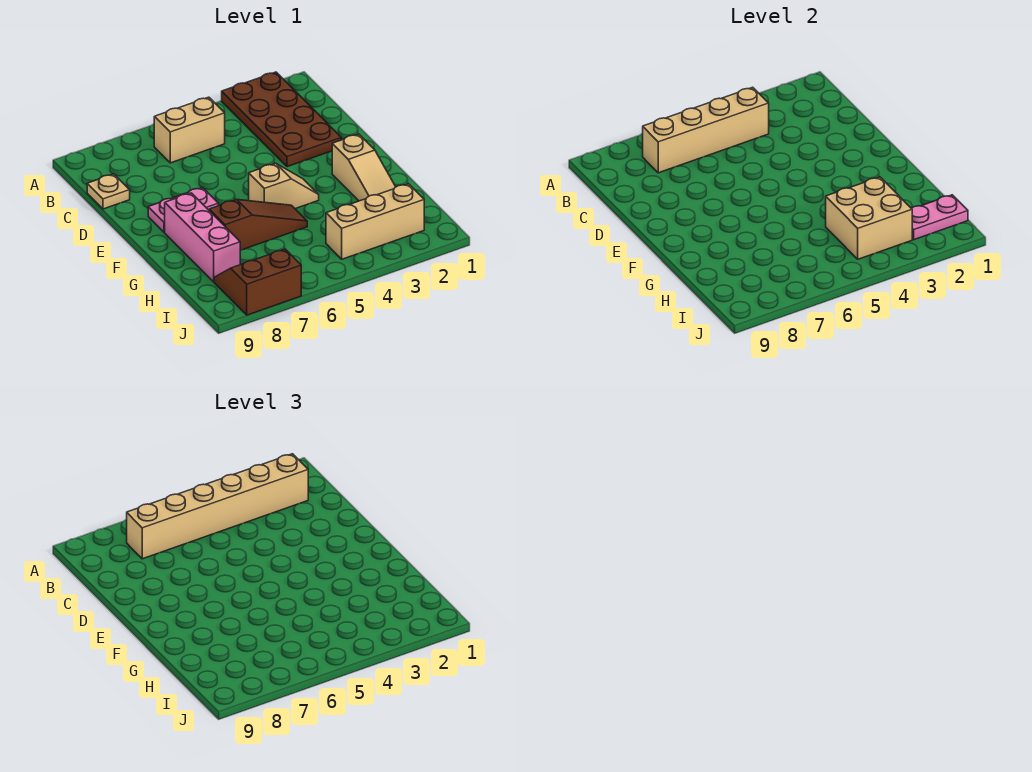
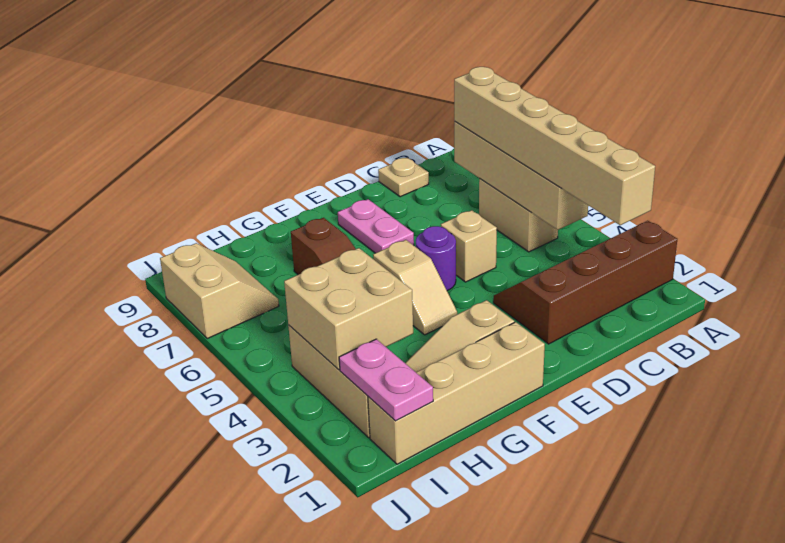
brown 2x4 plate [222,72,341,167] -> brown 2x4 slope [493,221,677,344]
none -> tan 1x1 brick [441,210,497,282]
none -> purple 1x1 round brick [416,226,456,291]
none -> tan 1x4 brick [368,322,545,464]
pink 1x3 brick [165,193,240,282] -> none
brown 2x2 slope [214,249,301,315] -> tan 2x2 slope [160,243,279,338]

